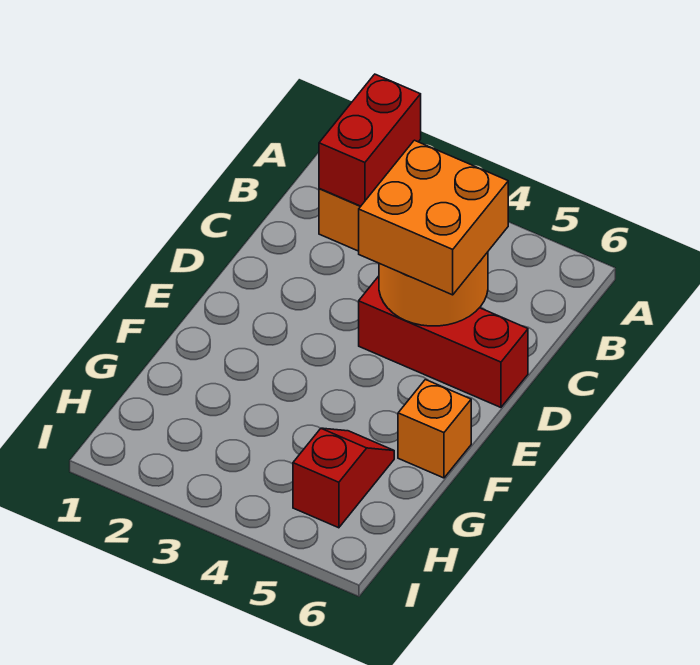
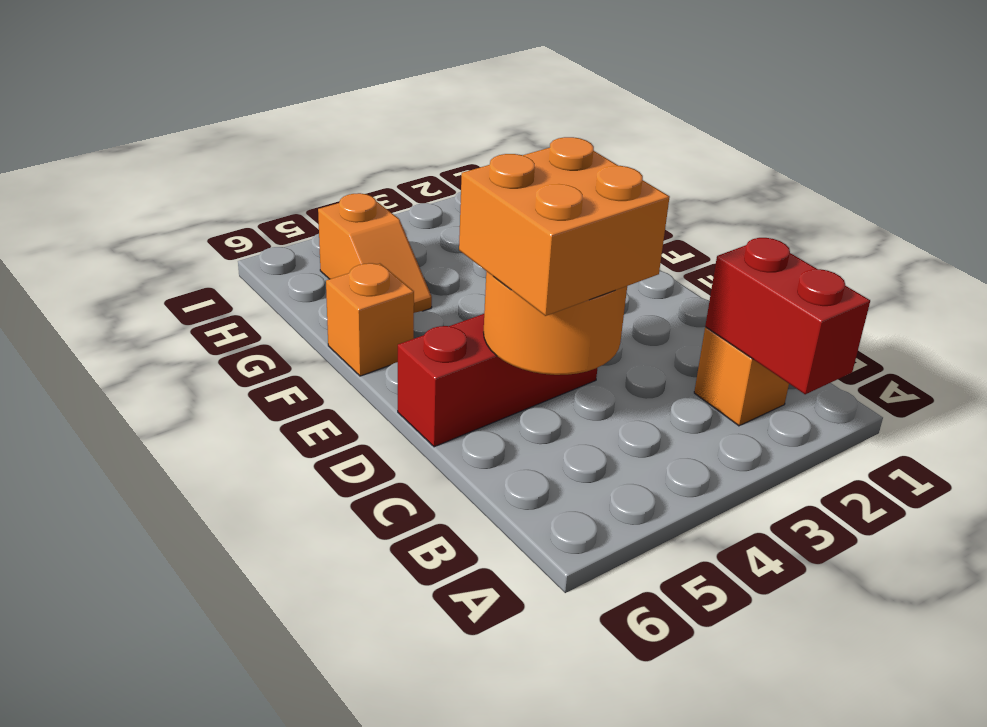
red 1x2 slope [293,428,394,528] -> orange 1x2 slope [318,193,432,313]

